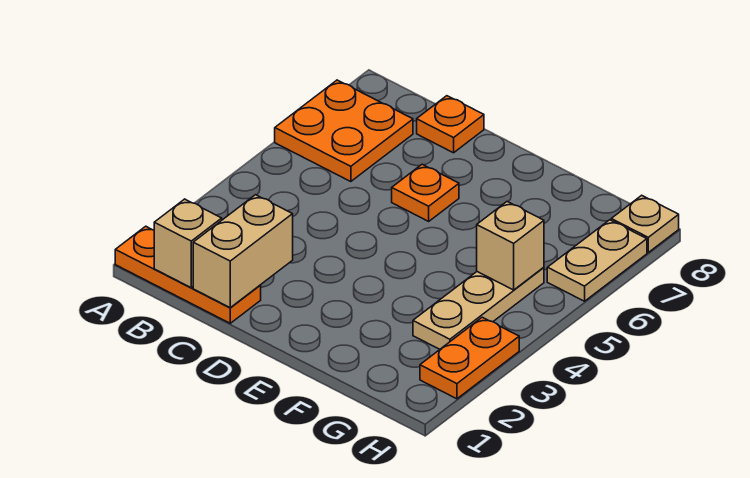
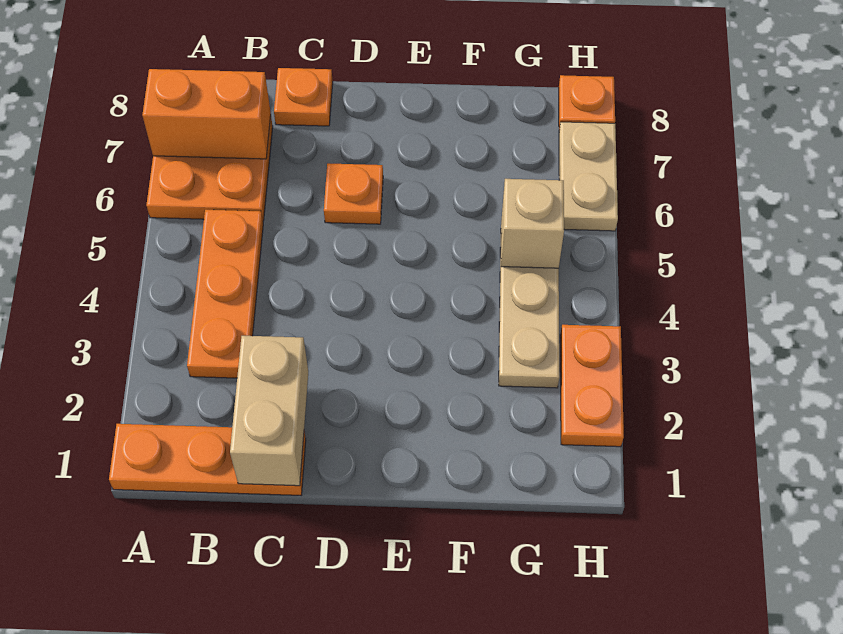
none -> orange 1x2 brick [142,69,271,159]
tan 1x1 brick [154,199,222,288] -> none
none -> orange 1x3 plate [187,210,263,378]
tan 1x1 plate [611,195,679,252] -> orange 1x1 plate [559,75,615,130]

